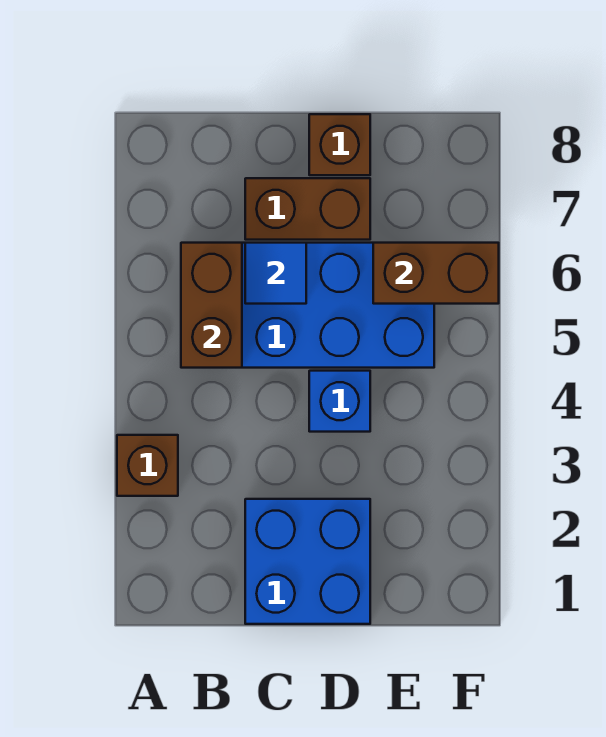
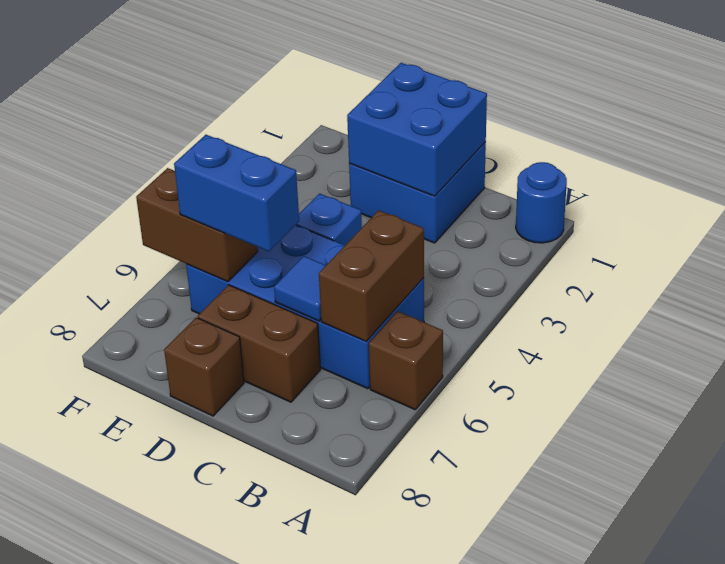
none -> blue 1x1 round brick [516,162,567,243]
brown 1x1 brick [117,435,178,496] -> brown 1x1 brick moved to [369,311,443,410]
none -> blue 2x2 brick [347,63,487,196]
none -> blue 1x2 brick [174,135,299,252]

